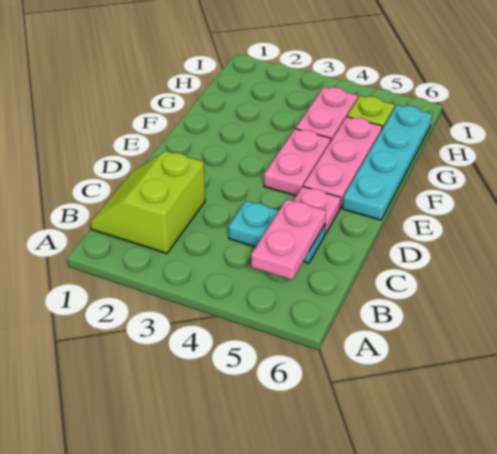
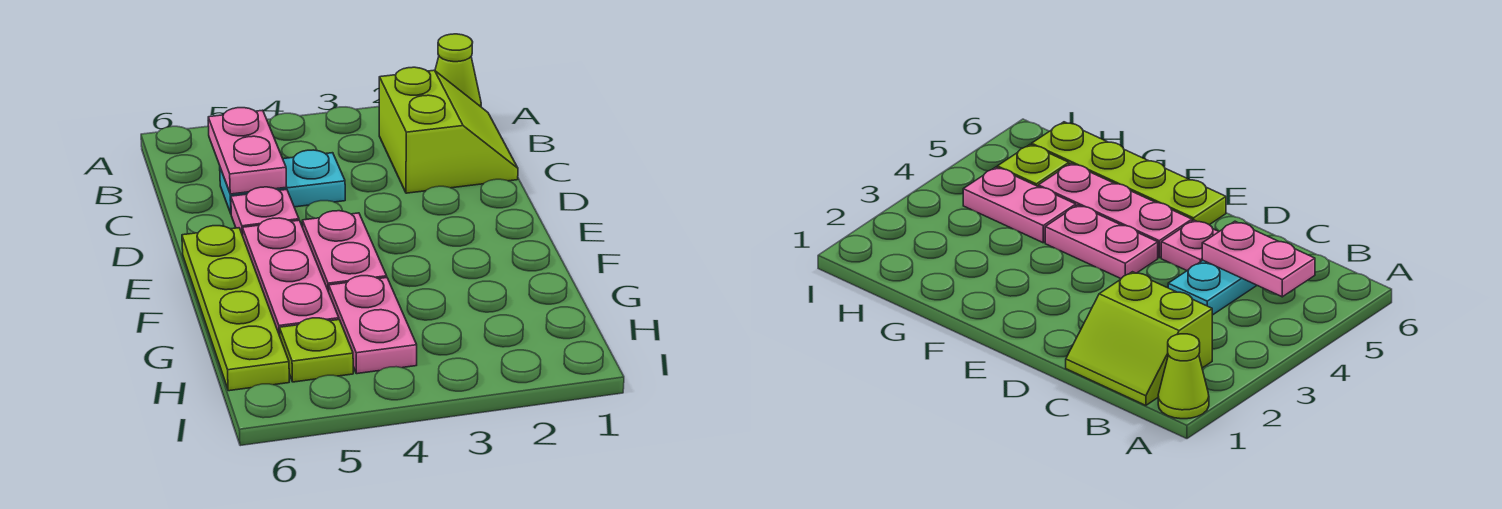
none -> lime 1x1 cone [435,34,481,107]
cyan 1x4 plate [342,105,432,220] -> lime 1x4 plate [182,226,289,391]

